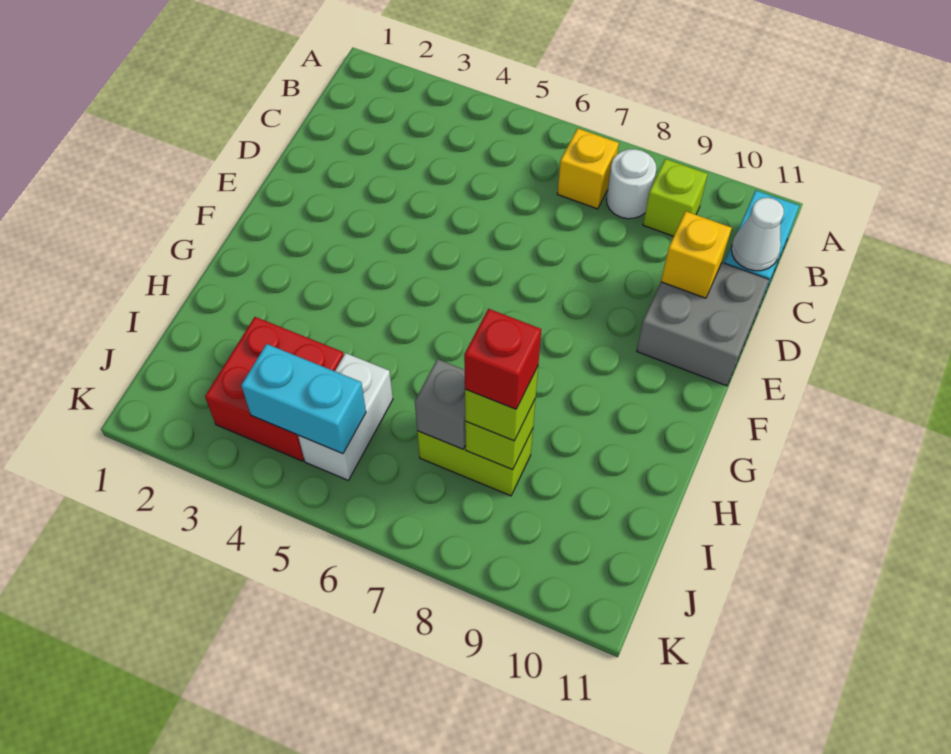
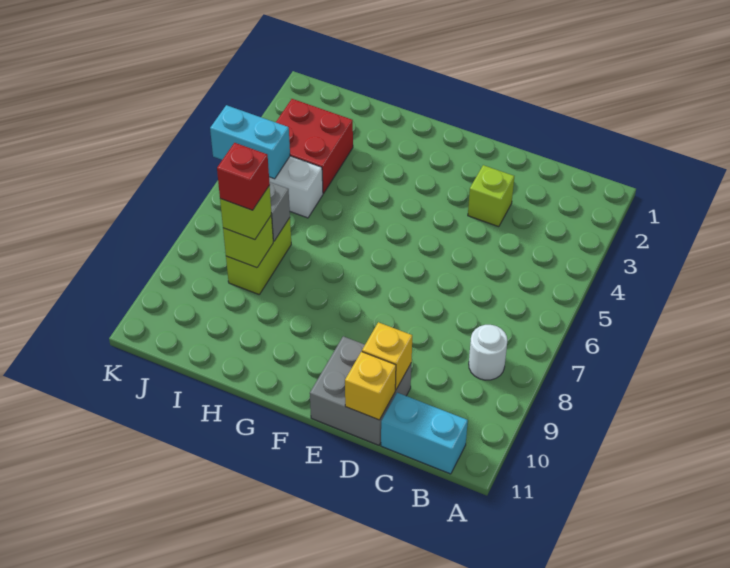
yellow 1x1 brick [557,128,619,209] -> yellow 1x1 brick moved to [345,352,396,420]
lime 1x1 brick [643,159,708,236] -> lime 1x1 brick moved to [468,165,514,227]
white 1x1 cone [731,198,784,271] -> none
cyan 1x2 brick [241,344,366,454] -> cyan 1x2 brick turned to [210,105,290,179]

